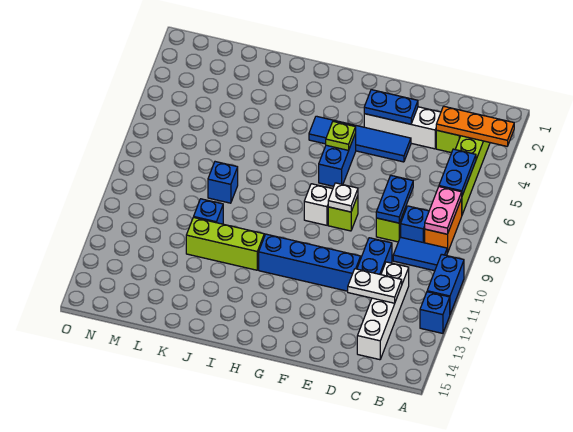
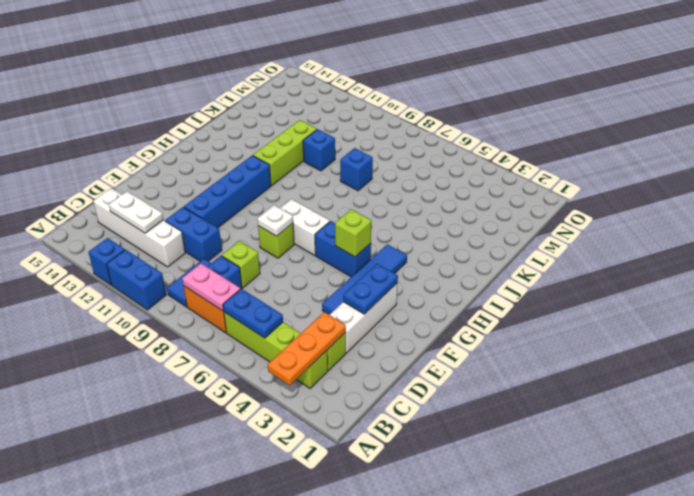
white 1x2 plate [348,269,402,303] -> white 1x2 plate turned to [109,191,163,233]
blue 1x2 plate [376,176,413,223] -> none
lime 1x1 plate [326,122,356,150] -> lime 1x1 brick [335,209,371,257]
white 1x1 brick [304,184,333,225] -> white 1x2 brick [280,199,330,255]

